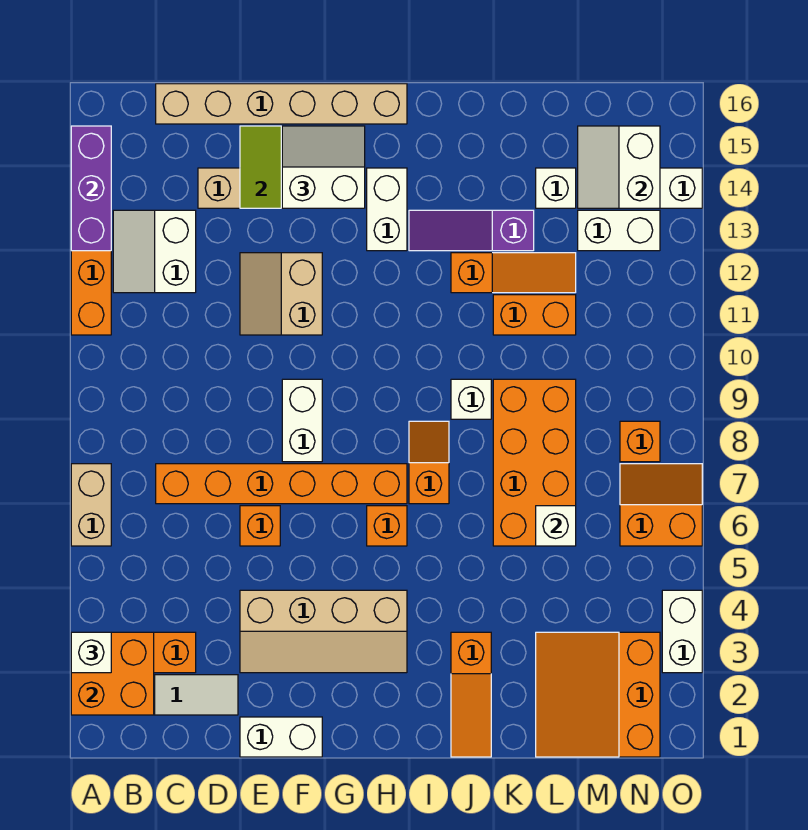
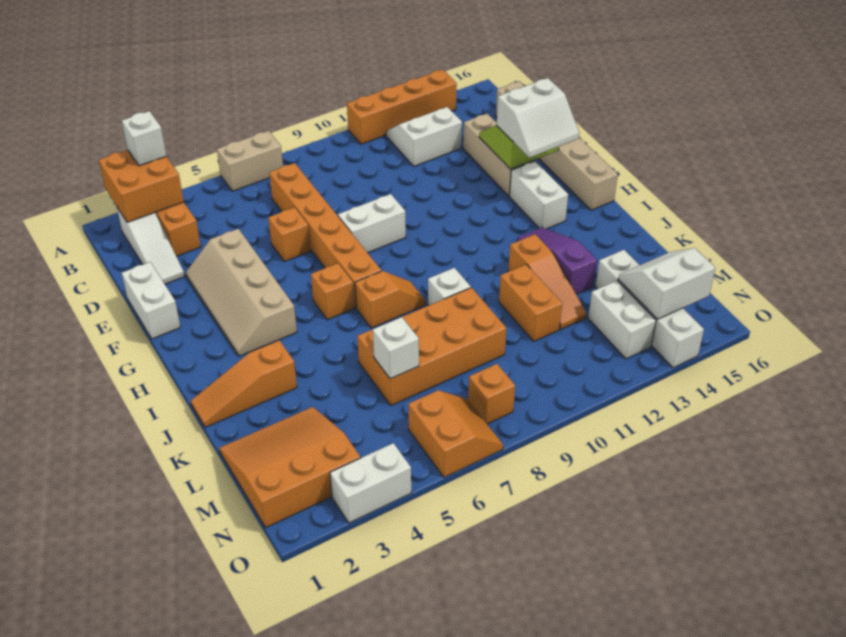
purple 1x3 brick [71,126,111,251] -> none
tan 2x2 slope [240,253,322,335] -> none
white 2x2 slope [282,126,365,208] -> white 2x2 slope turned to [497,78,579,158]
white 1x2 brick [367,168,407,251] -> white 1x2 brick turned to [510,161,568,229]

